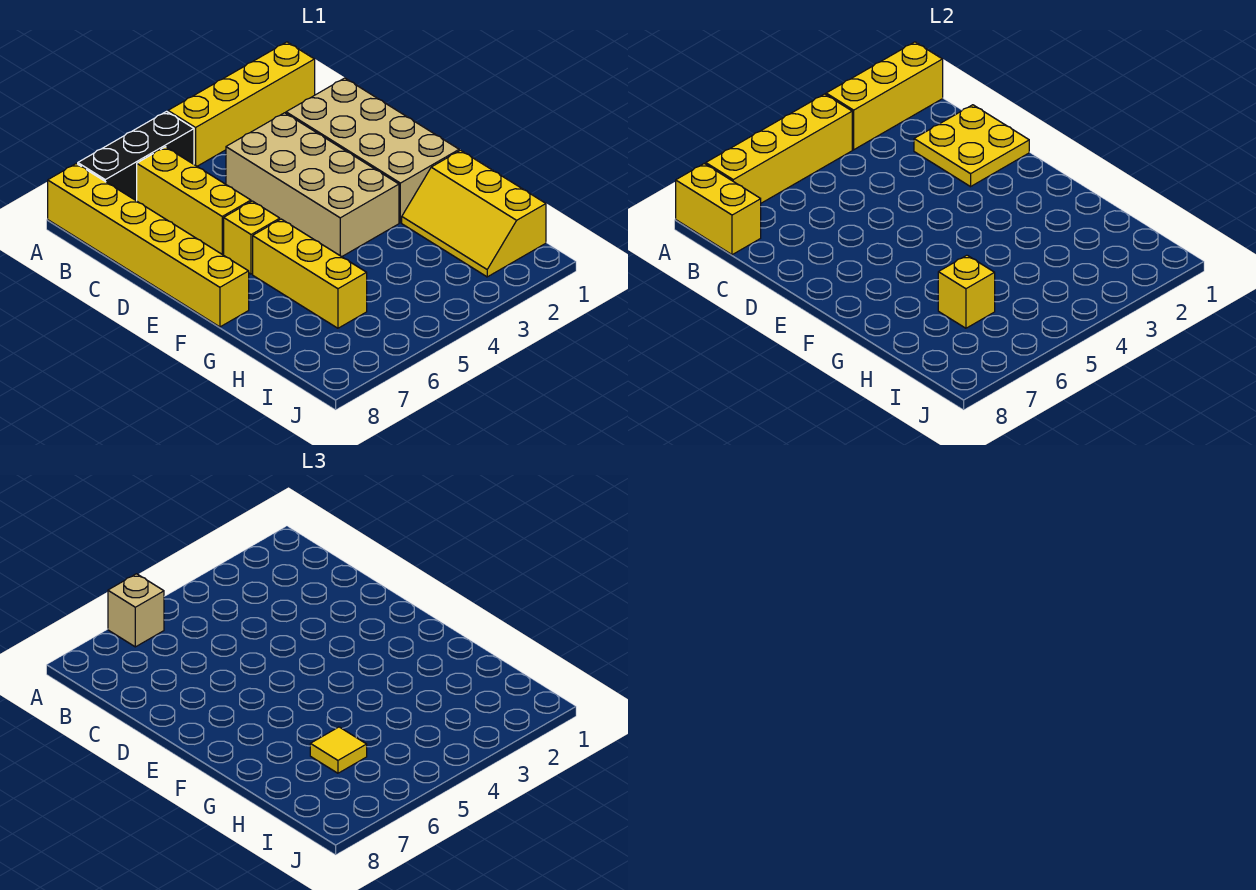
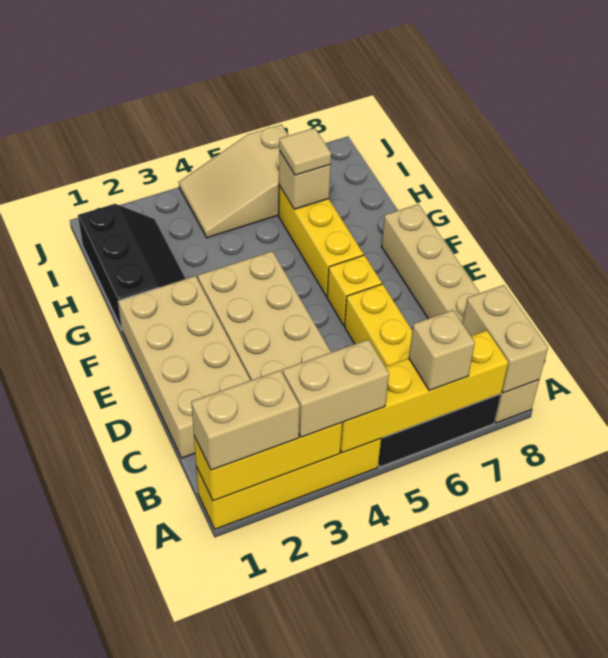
none -> tan 1x2 brick [191,370,300,470]
none -> tan 1x2 brick [283,340,389,437]
yellow 1x6 brick [48,164,249,327] -> tan 1x6 brick [382,204,539,423]
yellow 1x2 brick [676,164,761,255] -> tan 1x2 brick [463,285,548,393]
yellow 2x2 plate [914,105,1029,187] -> none
yellow 2x3 slope [402,150,546,277] -> black 2x3 slope [78,204,185,329]
yellow 1x1 brick [938,255,995,328] -> tan 1x1 brick [279,151,331,209]
yellow 1x1 tile [310,727,367,773] -> tan 1x1 tile [279,128,331,175]
none -> tan 2x3 slope [179,125,289,238]

